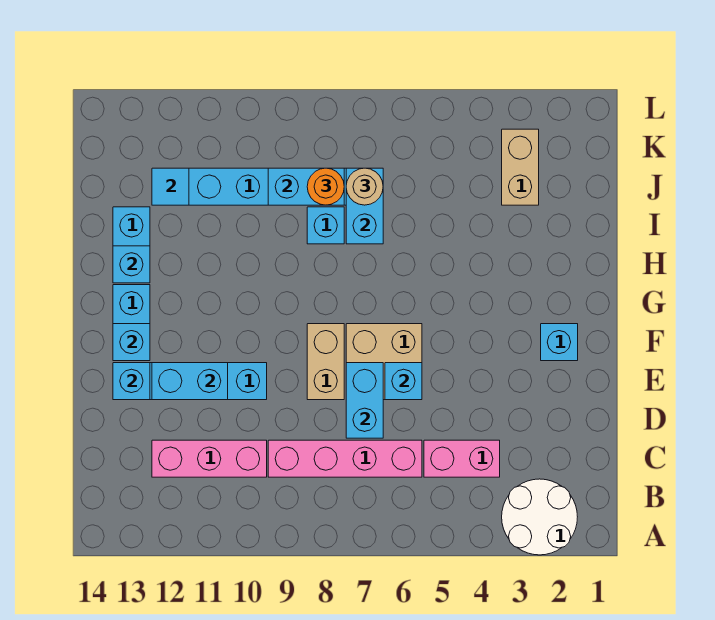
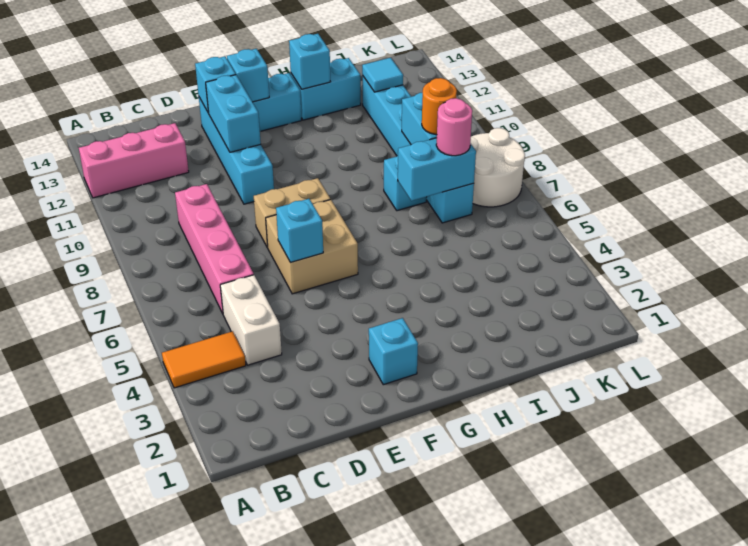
white 2x2 round brick [502,479,577,555] -> white 2x2 round brick moved to [470,128,525,207]
none -> orange 1x2 tile [162,331,246,388]
pink 1x2 brick [424,440,500,477] -> white 1x2 brick [220,275,282,365]
pink 1x3 brick [152,440,267,477] -> pink 1x3 brick turned to [79,123,189,198]
cyan 1x2 brick [346,363,383,438] -> none
tan 1x2 brick [502,129,539,205] -> none
tan 1x1 round brick [346,168,383,205] -> pink 1x1 round brick [436,98,472,156]

